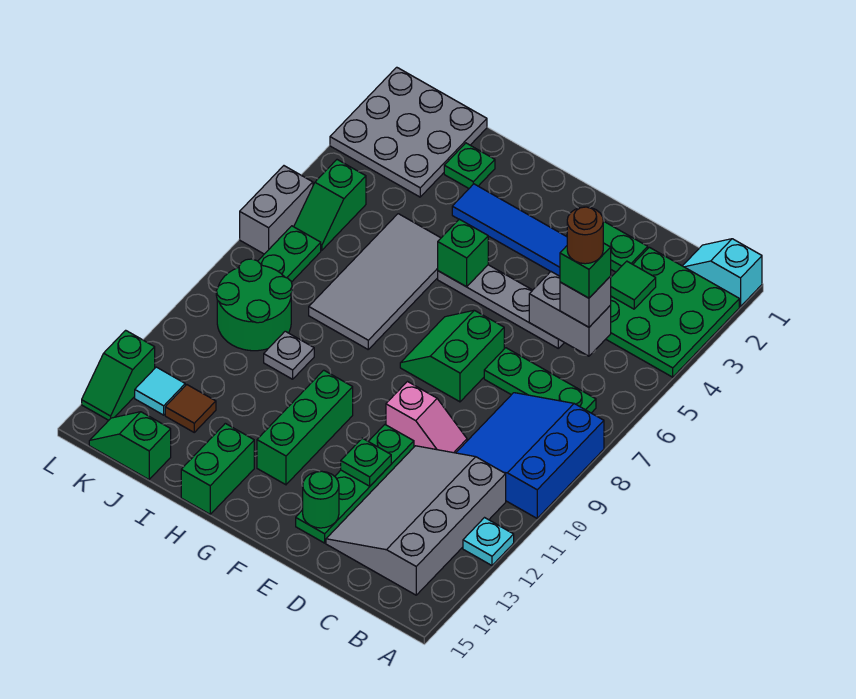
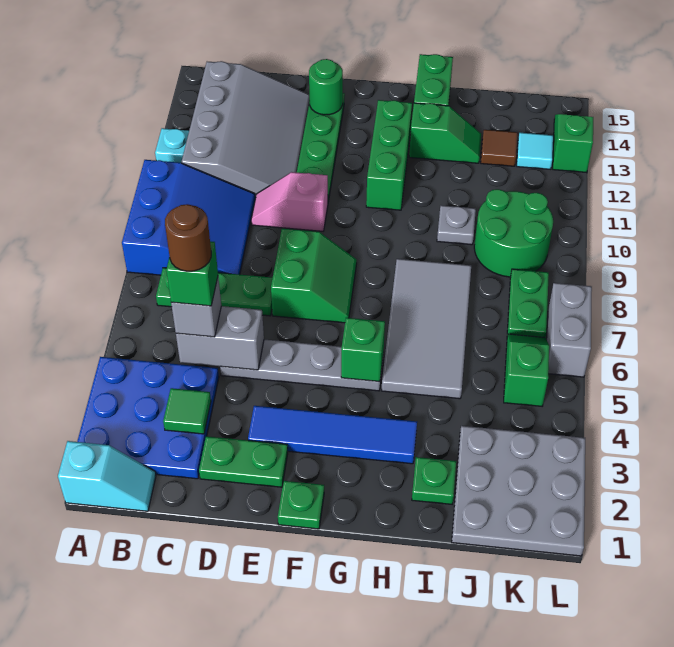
green 3x3 plate [606,247,739,377] -> blue 3x3 plate [77,357,219,479]
green 1x1 plate [341,438,391,486] -> green 1x1 plate moved to [278,481,324,529]
green 1x2 slope [89,412,171,479] -> green 1x2 slope moved to [409,103,481,163]

